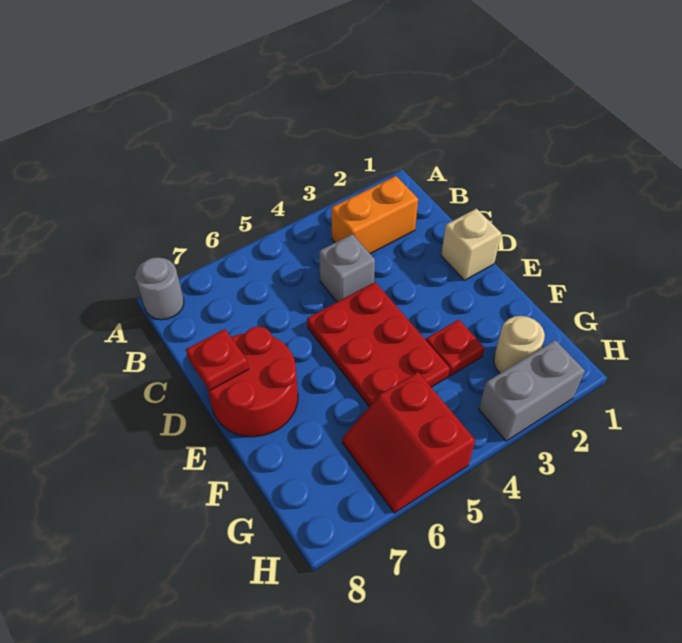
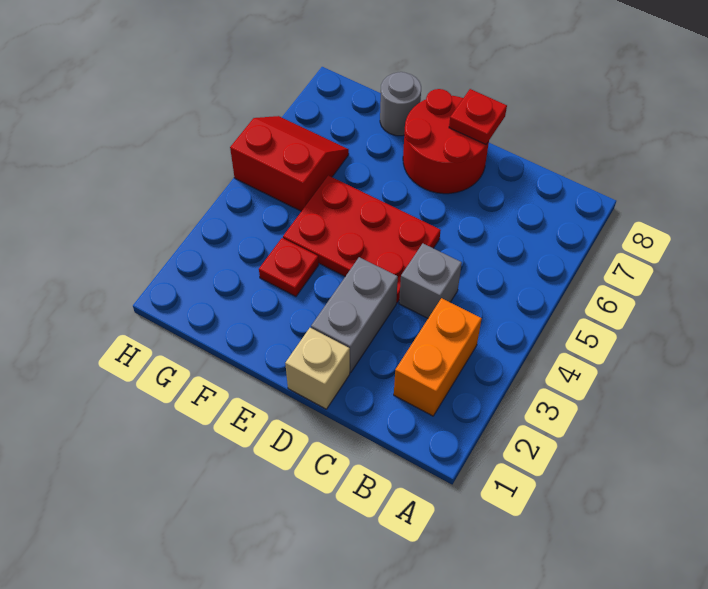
grey 1x1 round brick [135,257,184,320] -> grey 1x1 round brick moved to [380,72,421,136]
tan 1x1 round brick [494,316,545,373] -> none
grey 1x2 brick [479,340,585,441] -> grey 1x2 brick moved to [311,257,398,373]

